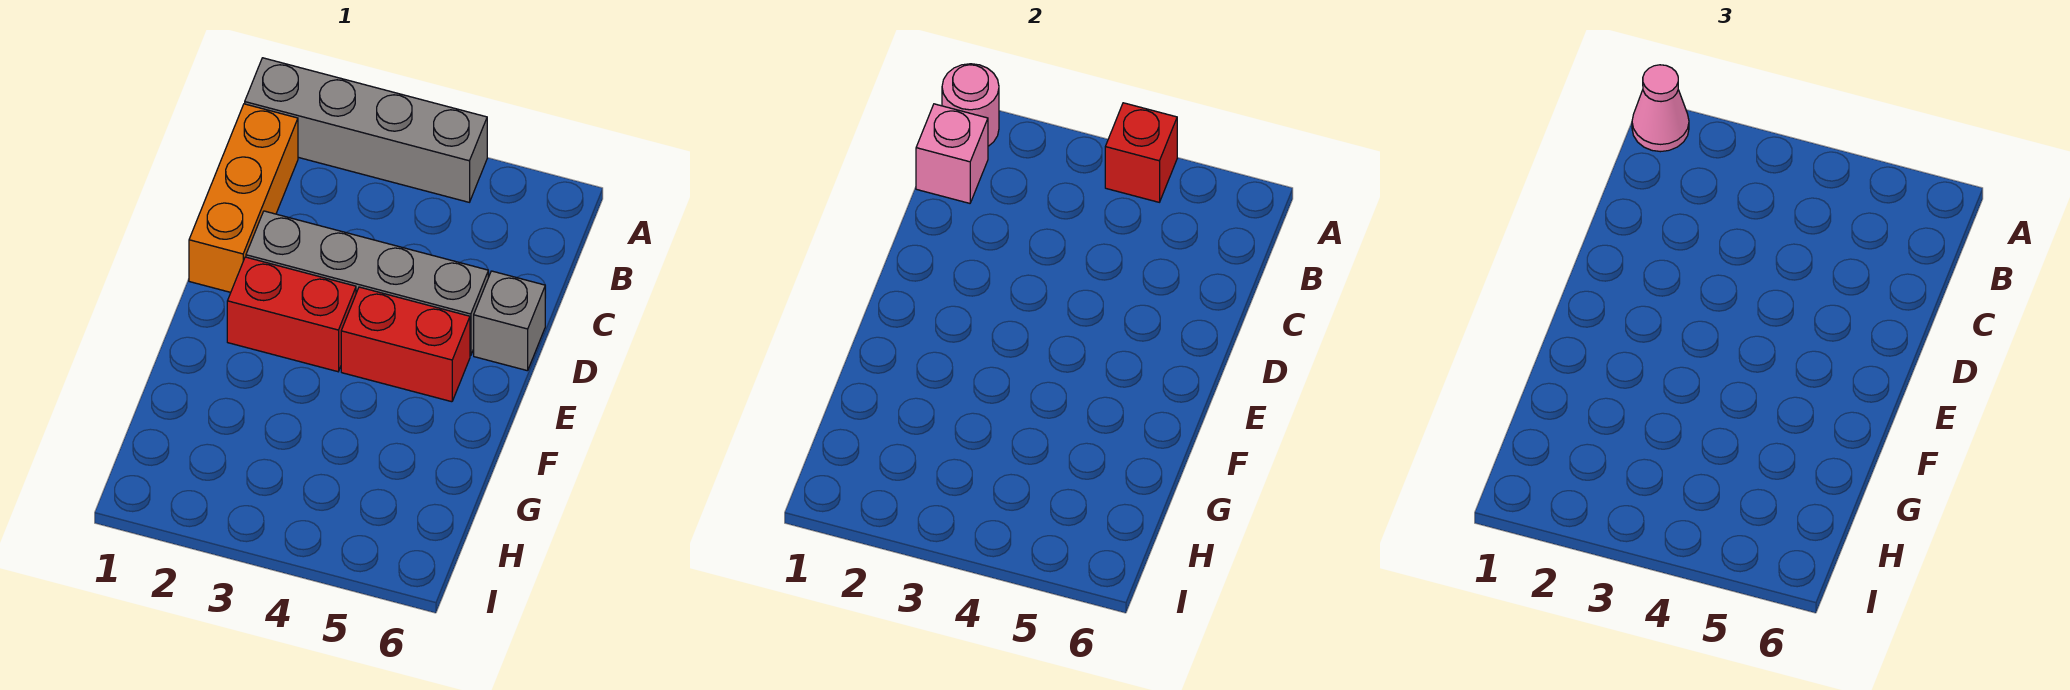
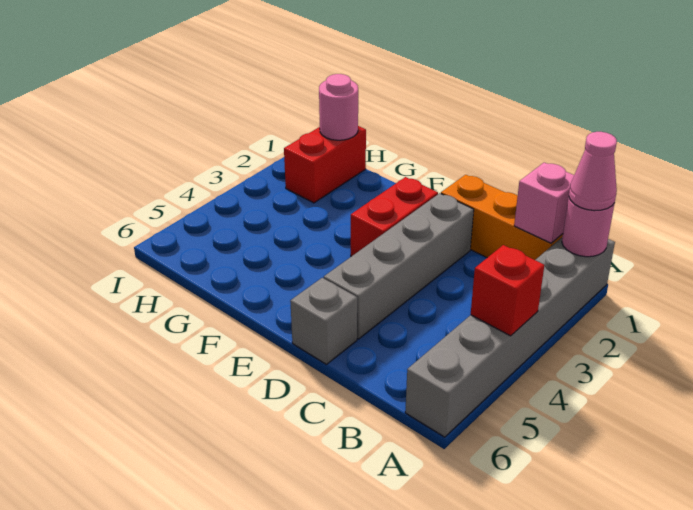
grey 1x4 brick [245,58,487,202] -> grey 1x6 brick [405,238,615,437]
red 1x2 brick [341,287,470,402] -> red 1x2 brick moved to [284,126,366,203]
none -> pink 1x1 round brick [319,74,358,140]

